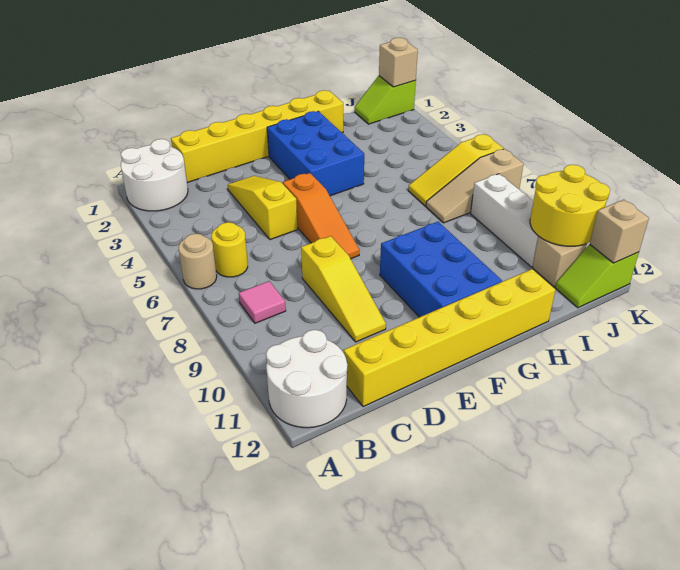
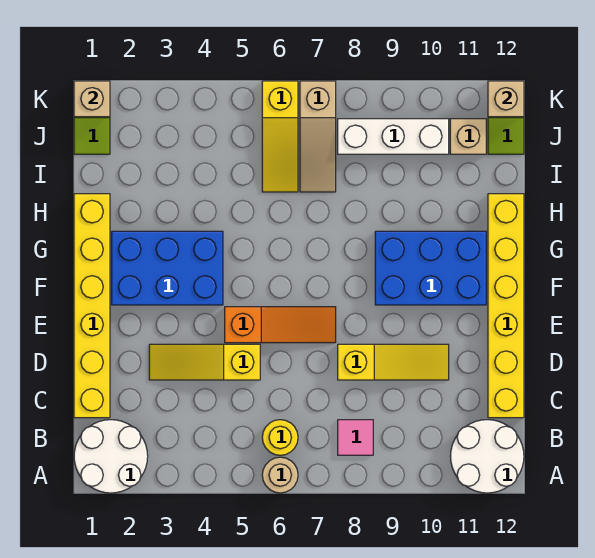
yellow 2x2 round brick [530,165,610,246] -> none

